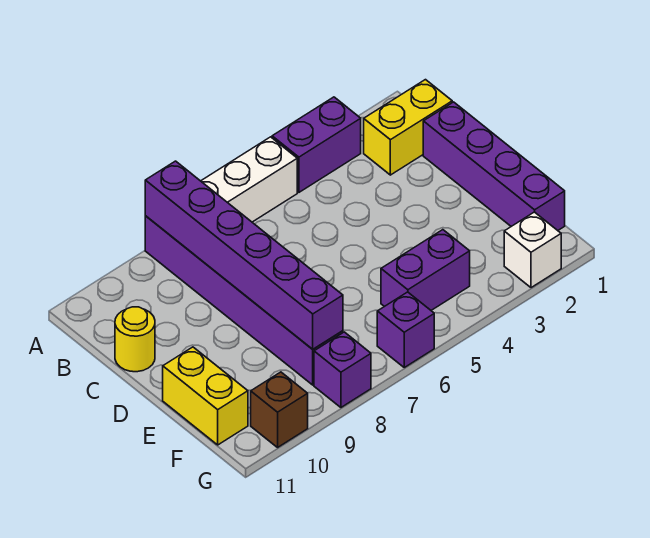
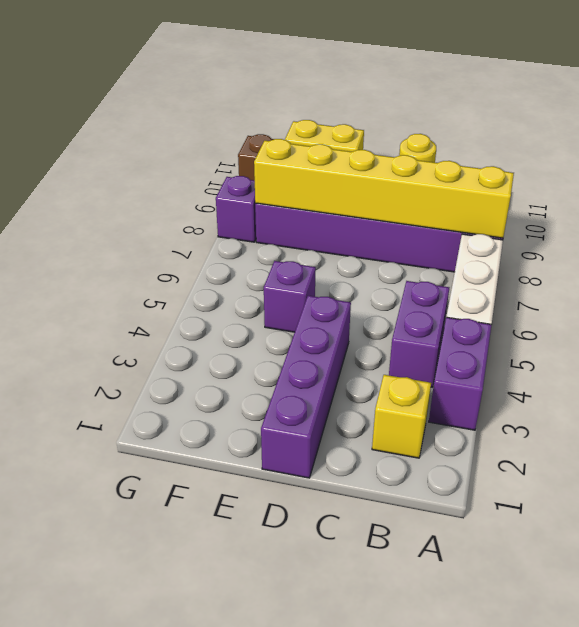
purple 1x6 brick [145,161,343,349] -> yellow 1x6 brick [254,139,514,238]
yellow 1x2 brick [364,80,452,175] -> yellow 1x1 brick [372,375,431,458]
purple 1x4 brick [423,102,565,230] -> purple 1x4 brick turned to [261,296,351,478]
purple 1x2 brick [381,230,470,310] -> purple 1x2 brick moved to [389,281,449,387]
white 1x1 brick [504,212,561,288] -> none
purple 1x1 brick [377,292,434,367] -> purple 1x1 brick moved to [264,261,316,332]

